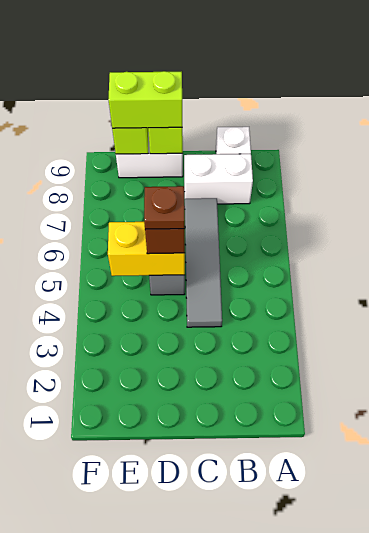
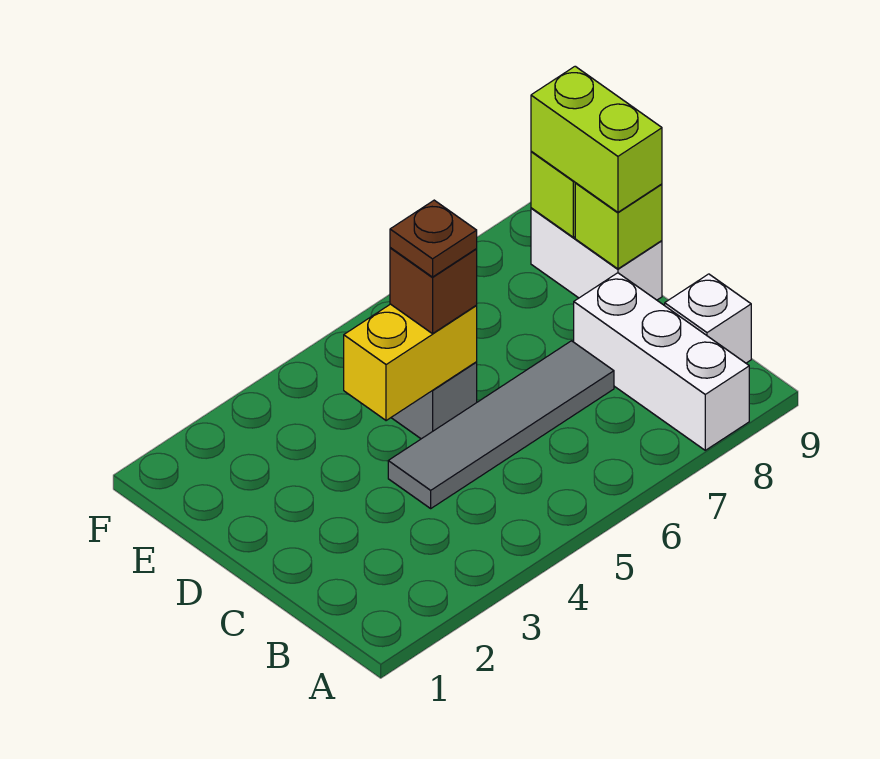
white 1x2 brick [184,154,253,204] -> white 1x3 brick [574,273,749,450]
yellow 1x2 brick [108,222,185,276] -> yellow 1x2 brick turned to [344,304,477,421]

